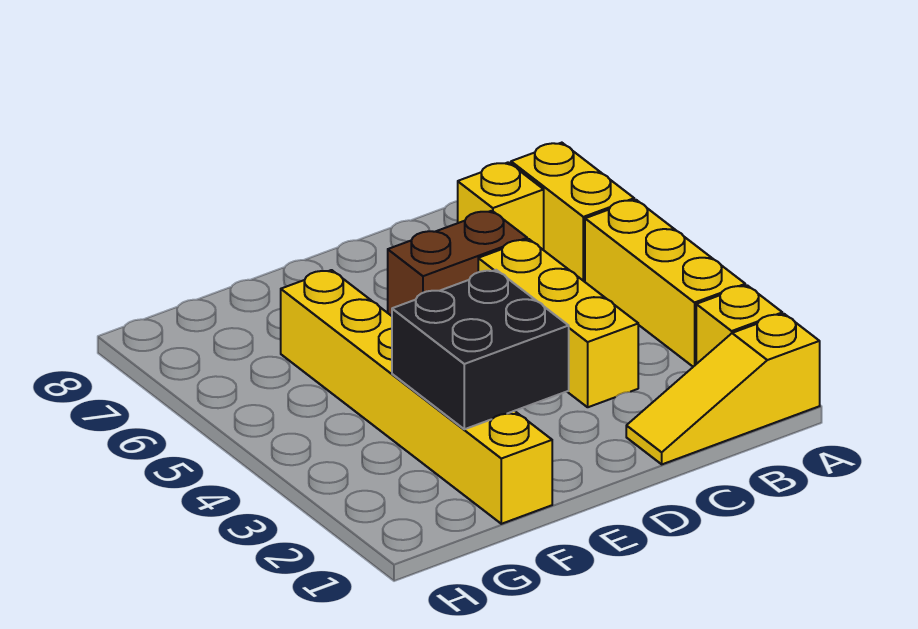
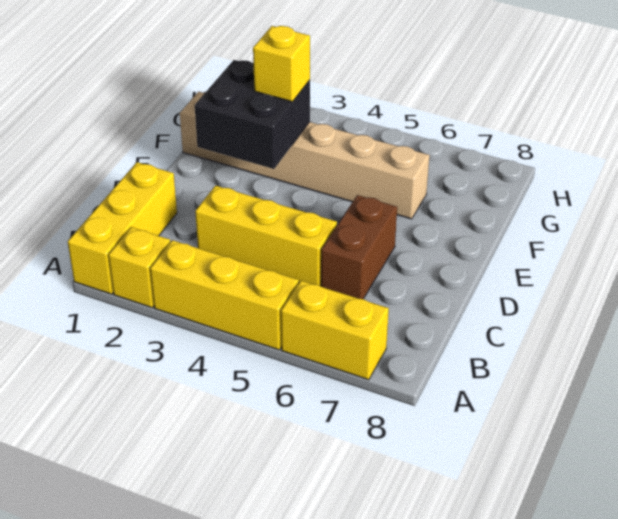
yellow 1x3 slope [626,314,820,464] -> yellow 1x3 brick [68,162,177,294]
yellow 1x1 brick [458,162,544,250] -> yellow 1x1 brick moved to [253,26,310,102]
yellow 1x6 brick [281,270,552,524] -> tan 1x6 brick [180,92,430,219]

